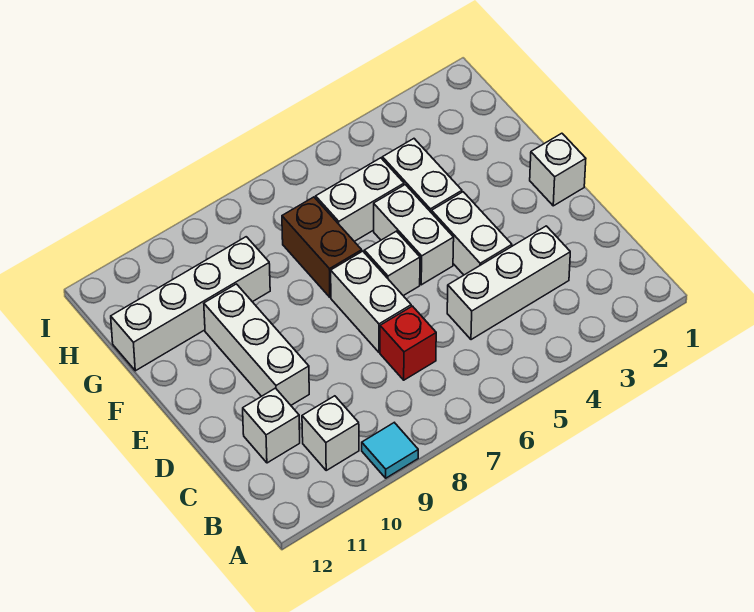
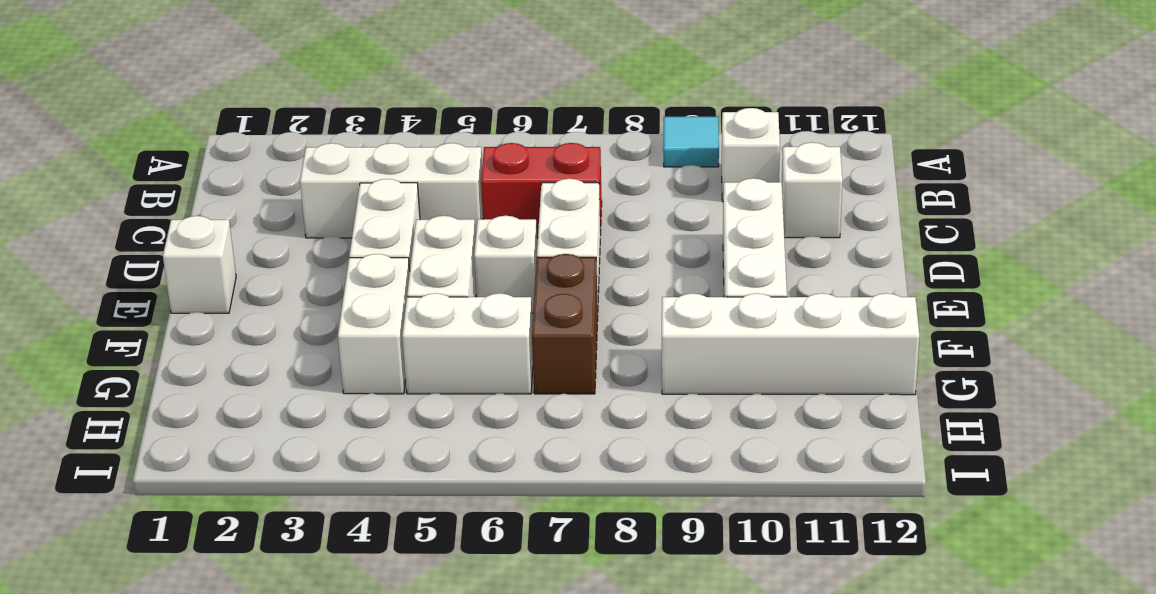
red 1x1 brick [380,306,436,380] -> red 1x2 brick [481,143,602,238]

